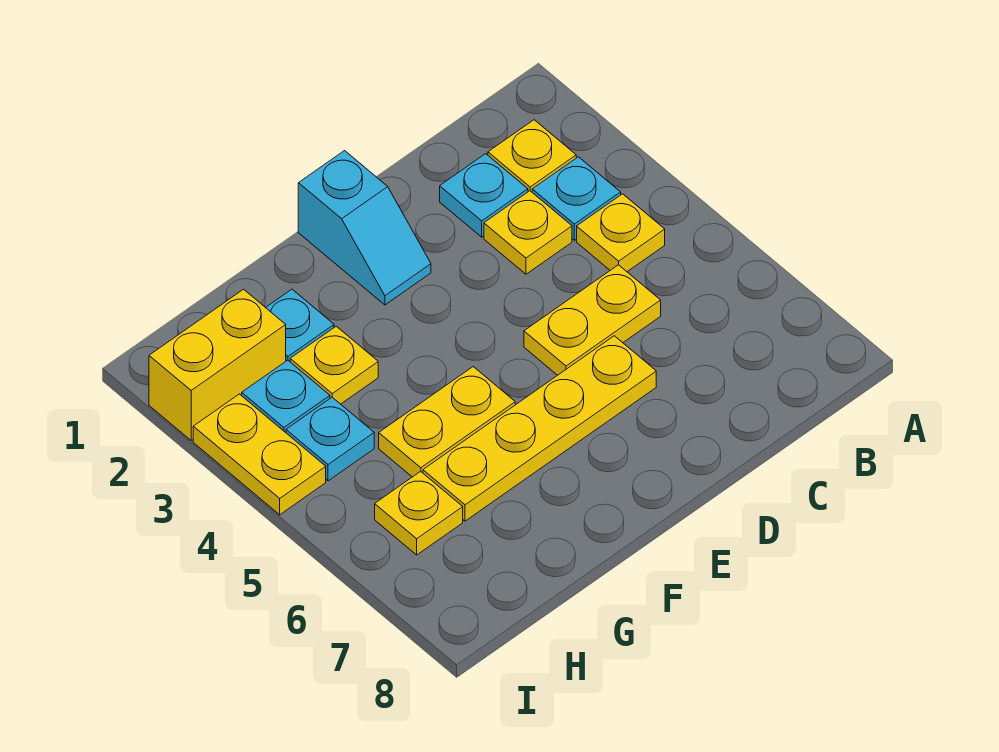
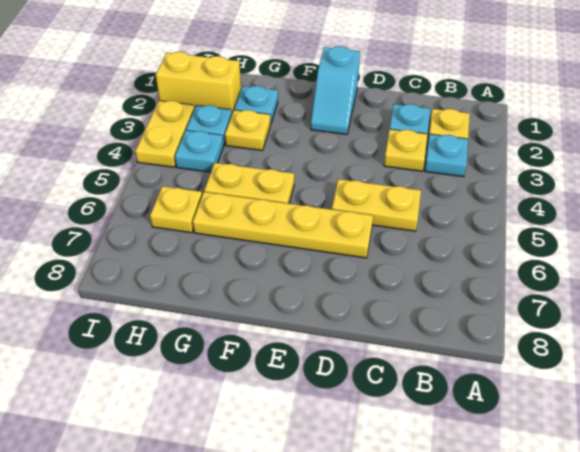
yellow 1x1 plate [577,194,665,272] -> none

